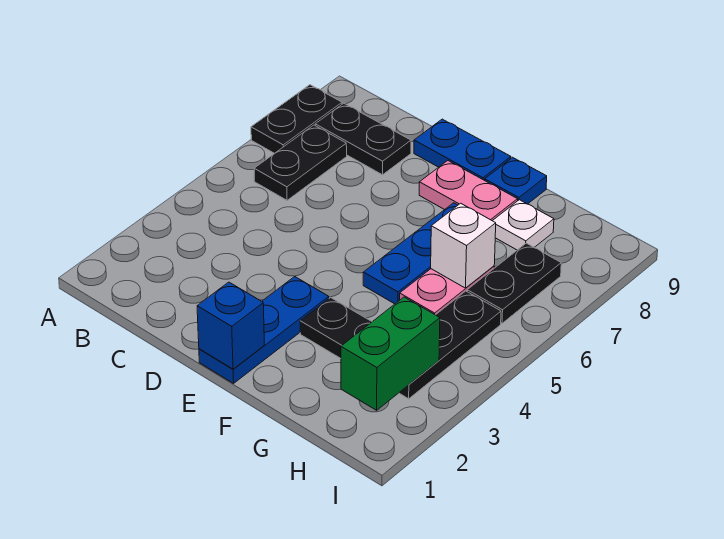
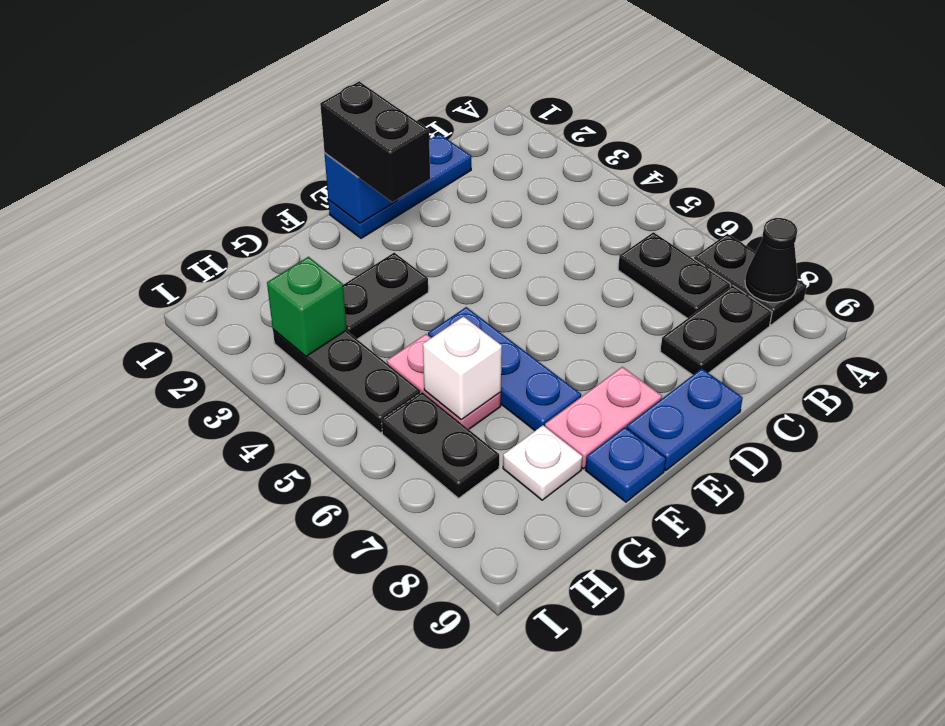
none -> black 1x1 cone [745,218,798,302]
blue 1x3 plate [199,277,329,383] -> blue 1x3 plate turned to [328,134,471,238]
none -> black 1x2 brick [320,81,430,202]
green 1x2 brick [341,297,440,410] -> green 1x1 brick [267,257,347,356]

